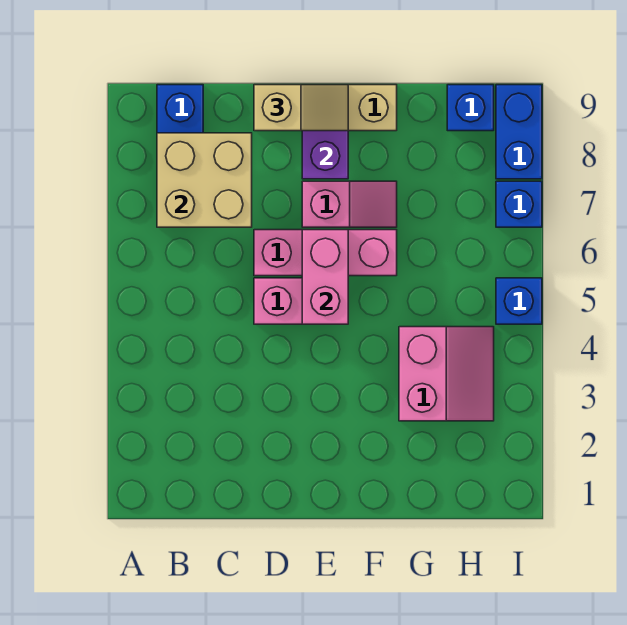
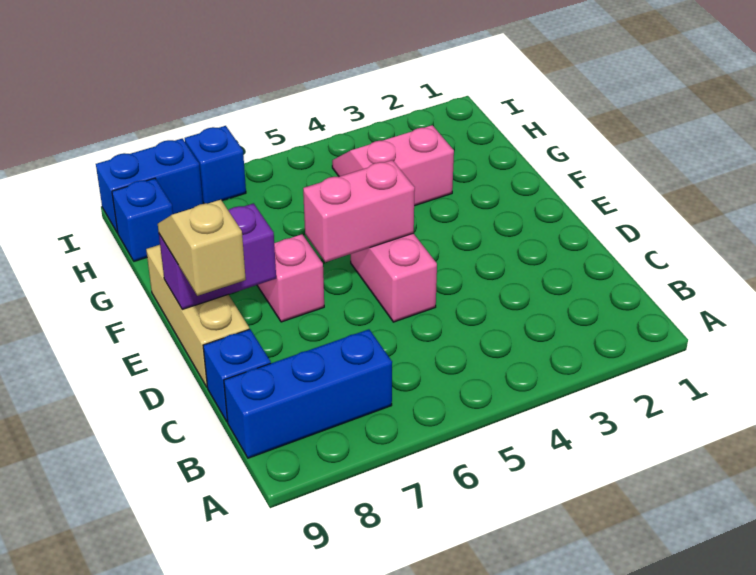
tan 2x2 brick [157,133,252,227] -> none
pink 1x3 brick [254,230,397,276] -> none
blue 1x1 brick [496,278,542,324] -> blue 1x1 brick moved to [203,329,271,422]

